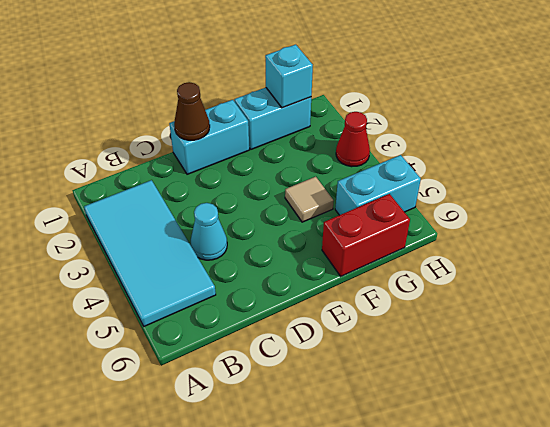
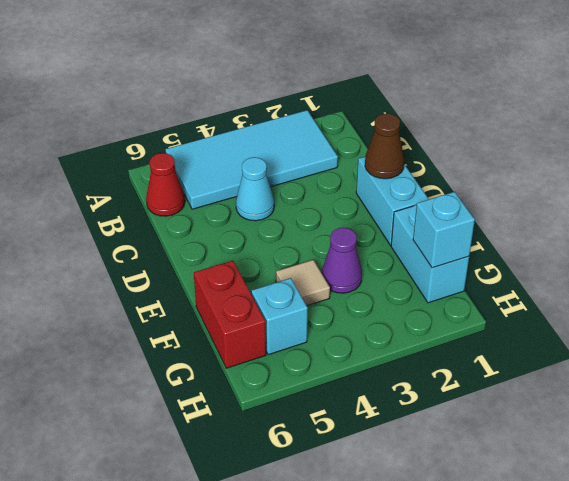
none -> purple 1x1 cone [322,228,362,293]
cyan 1x2 brick [335,155,421,215] -> cyan 1x1 brick [251,278,308,355]
red 1x1 cone [336,112,370,167] -> red 1x1 cone moved to [146,153,185,216]

